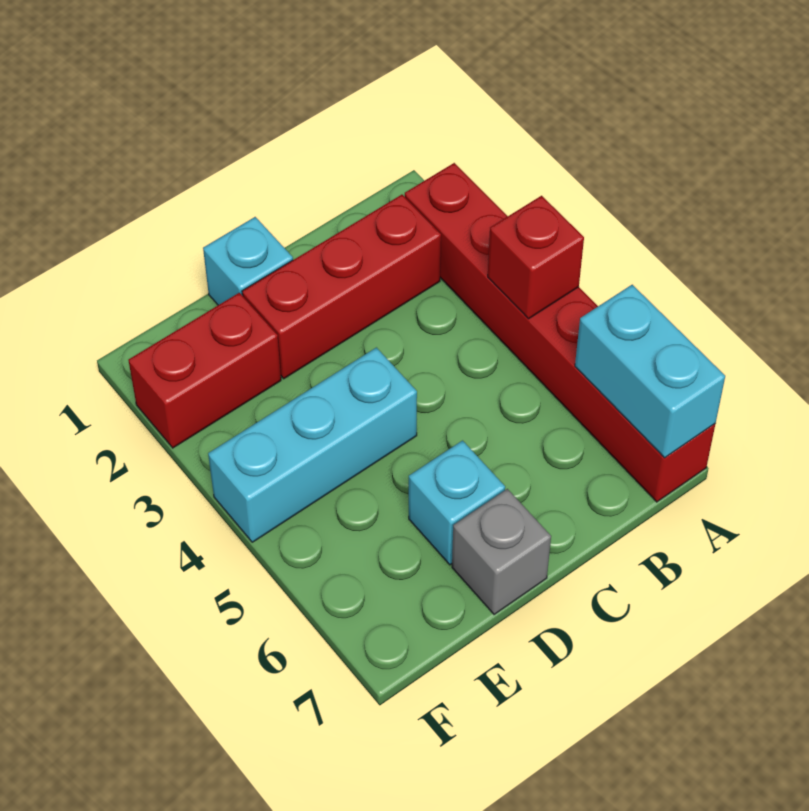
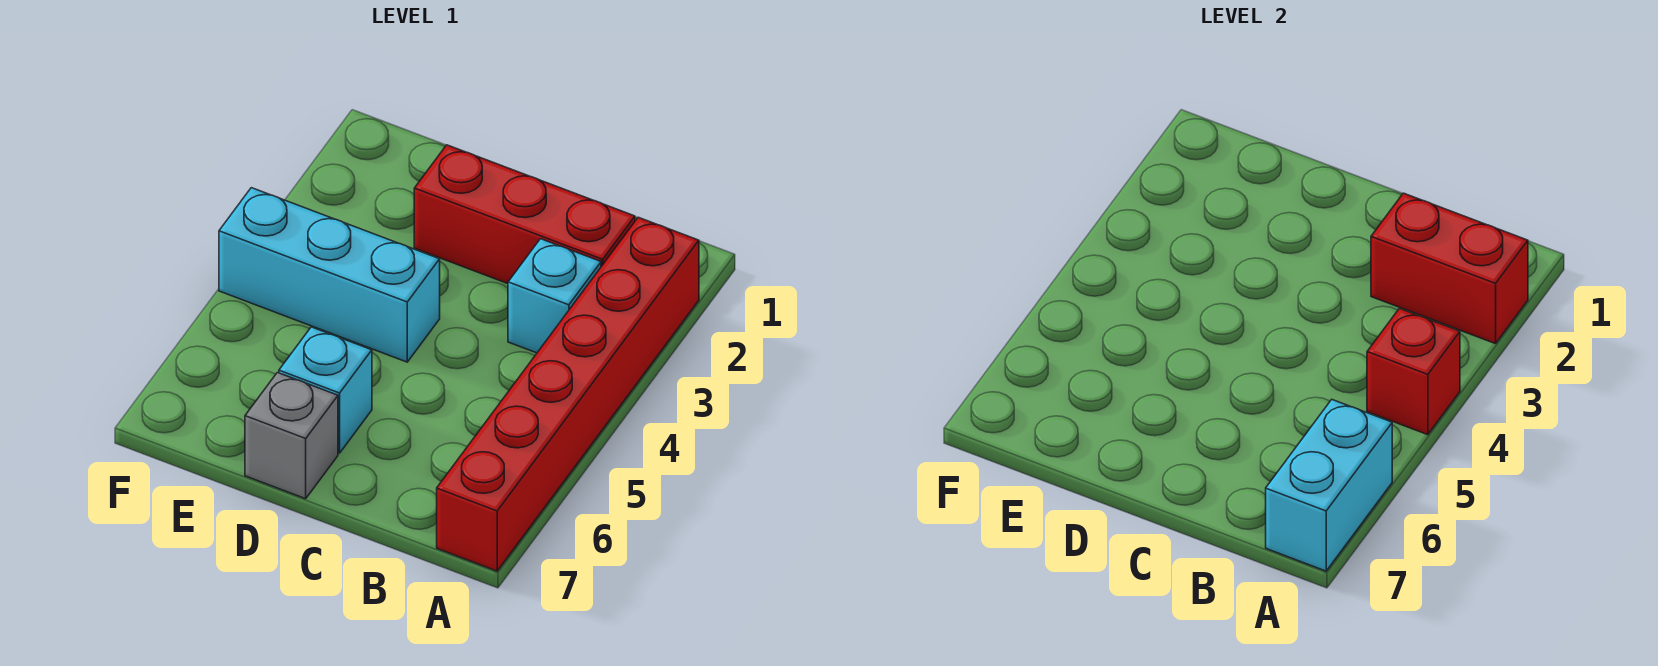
cyan 1x1 brick [203,217,293,305] -> cyan 1x1 brick moved to [508,239,601,353]
red 1x2 brick [128,293,281,448] -> red 1x2 brick moved to [1371,193,1528,344]

